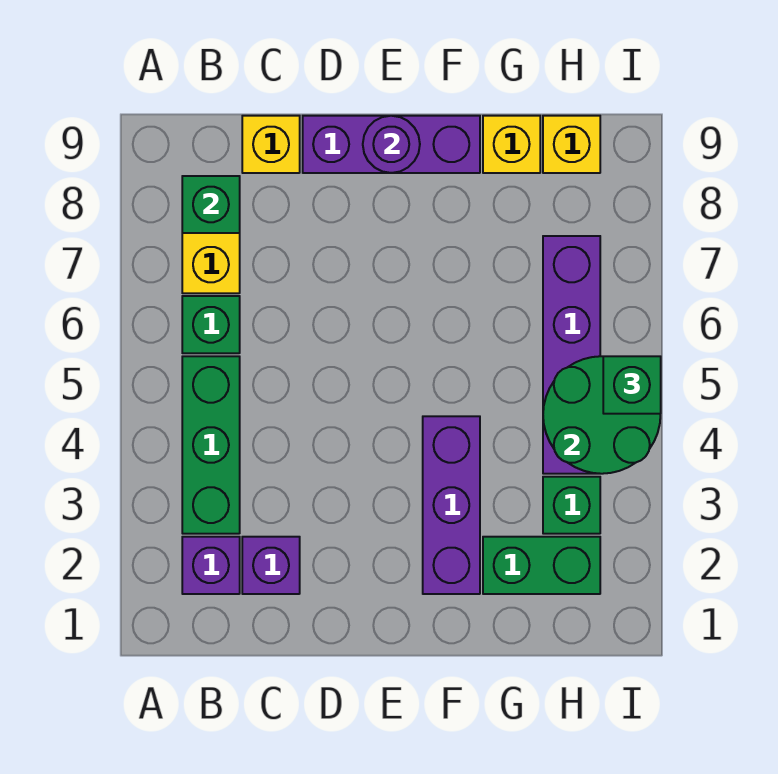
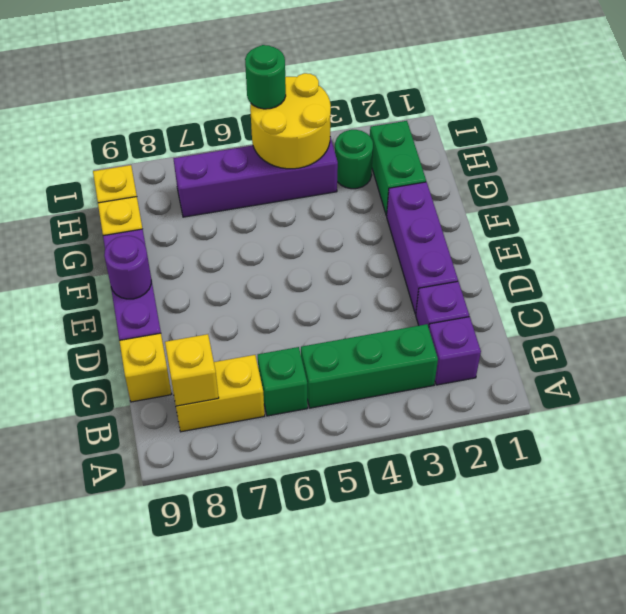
green 1x1 brick [182,176,240,233] -> yellow 1x1 brick [165,334,219,406]
purple 1x3 brick [423,416,480,594] -> purple 1x3 brick turned to [387,182,458,314]
green 1x1 brick [543,477,600,534] -> green 1x1 round brick [335,130,373,189]
green 2x2 round brick [543,356,660,474] -> yellow 2x2 round brick [250,73,331,169]
green 1x1 brick [603,356,661,414] -> green 1x1 round brick [245,45,286,109]

